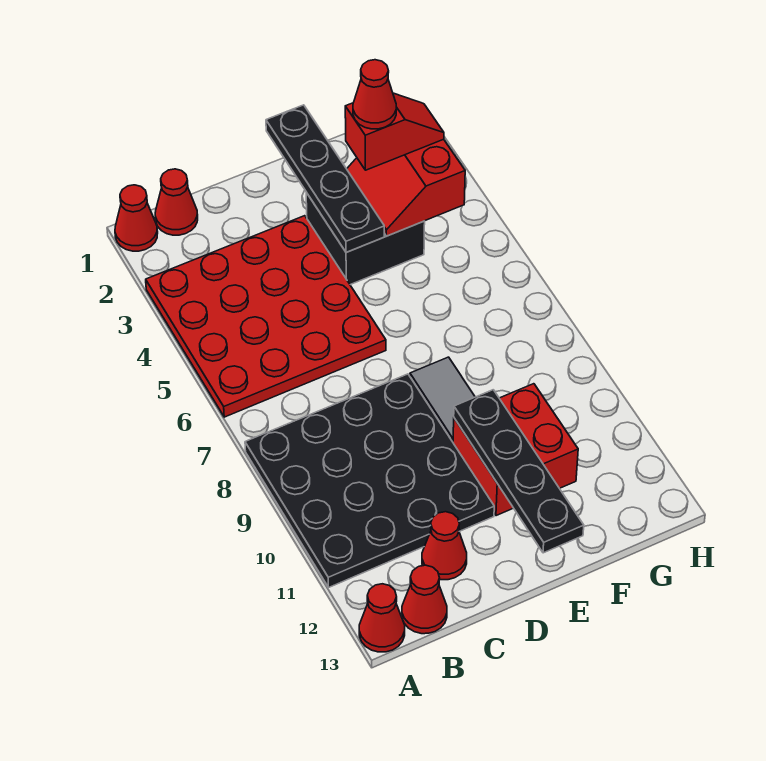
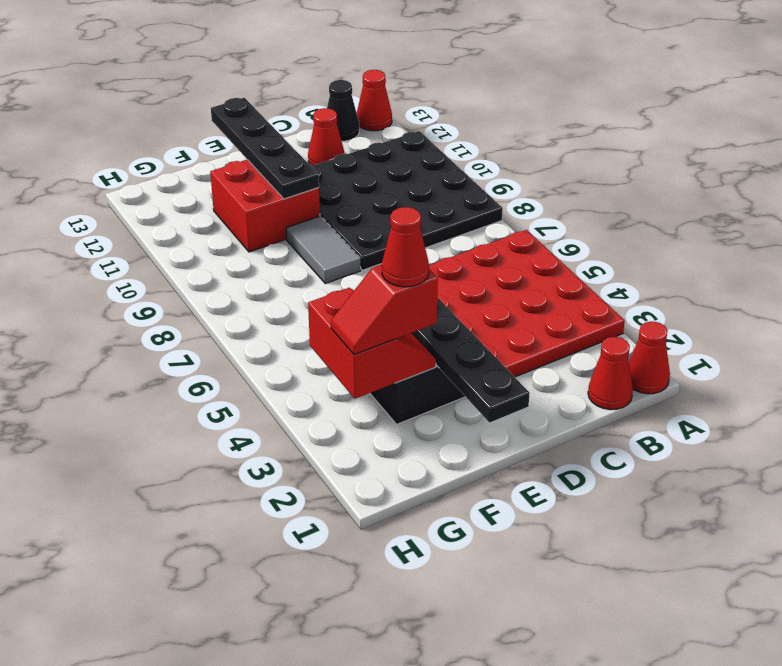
red 1x1 cone [402,565,447,634] -> black 1x1 cone [327,80,359,141]

